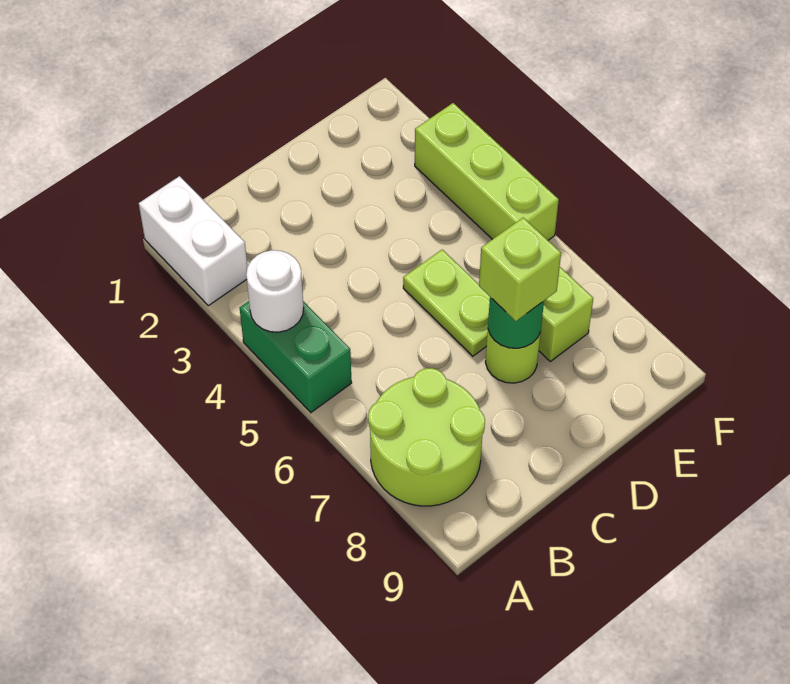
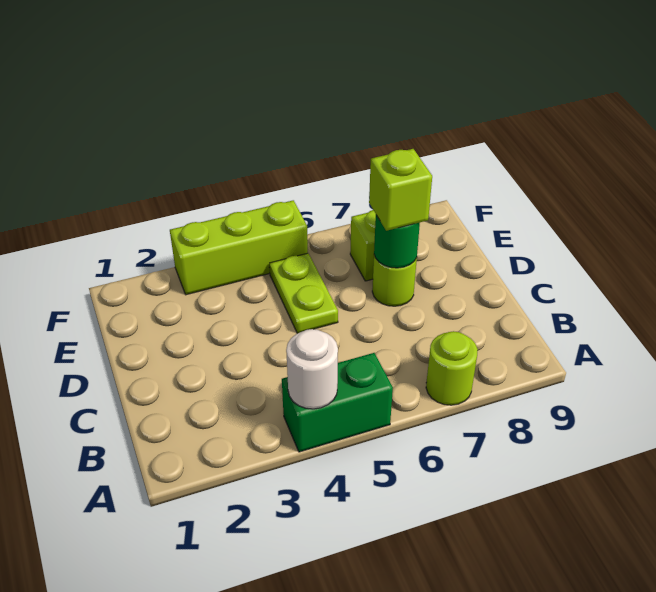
white 1x2 brick [139,176,247,306] -> none
lime 2x2 round brick [368,368,485,506] -> lime 1x1 round brick [426,331,478,405]
lime 1x2 plate [403,250,490,356] -> lime 1x2 plate turned to [269,253,338,333]

